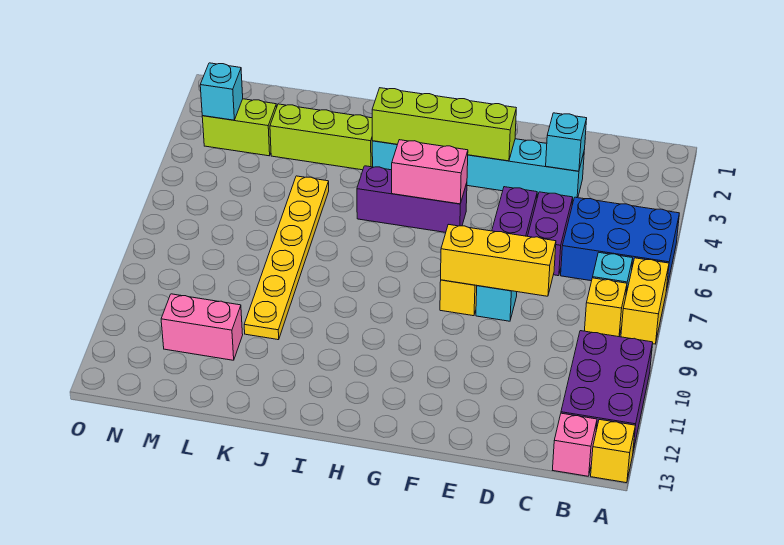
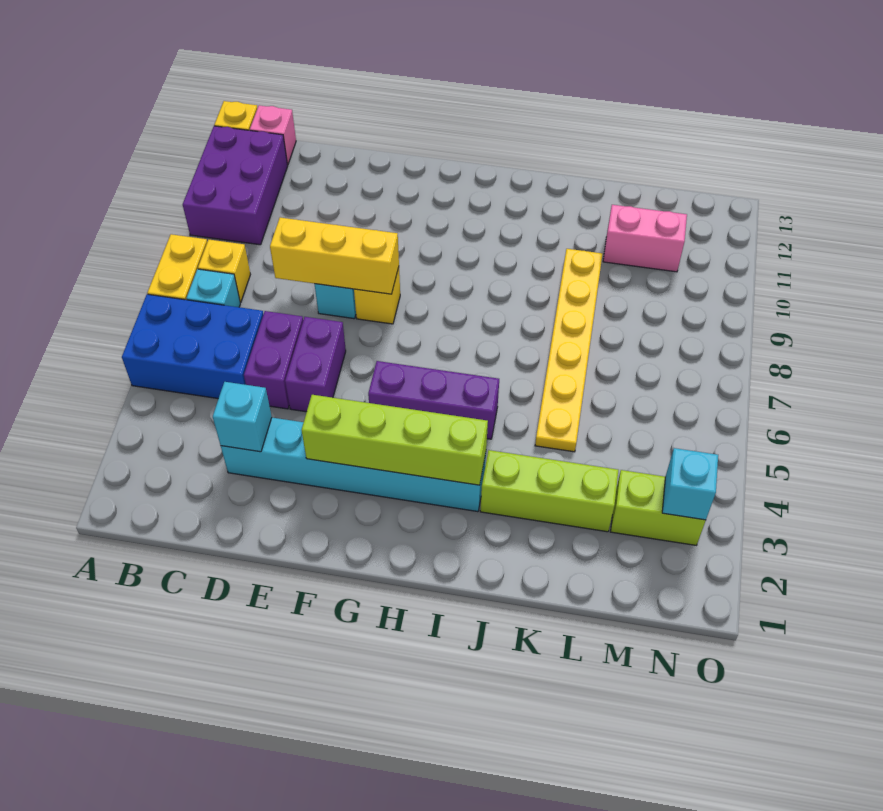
pink 1x2 brick [392,140,468,204] -> none

